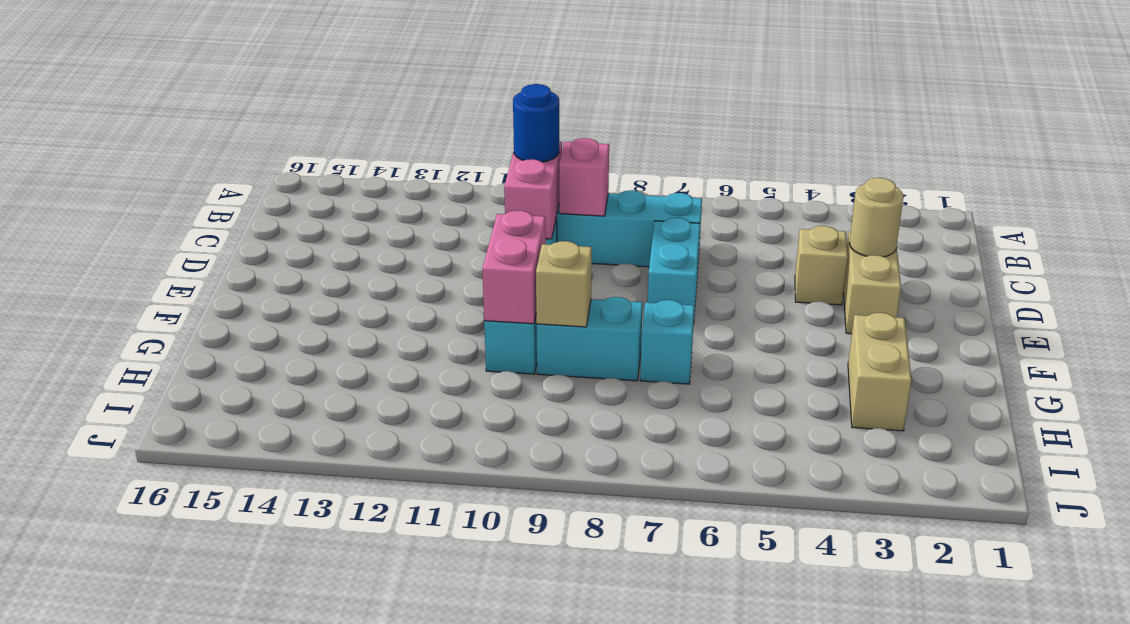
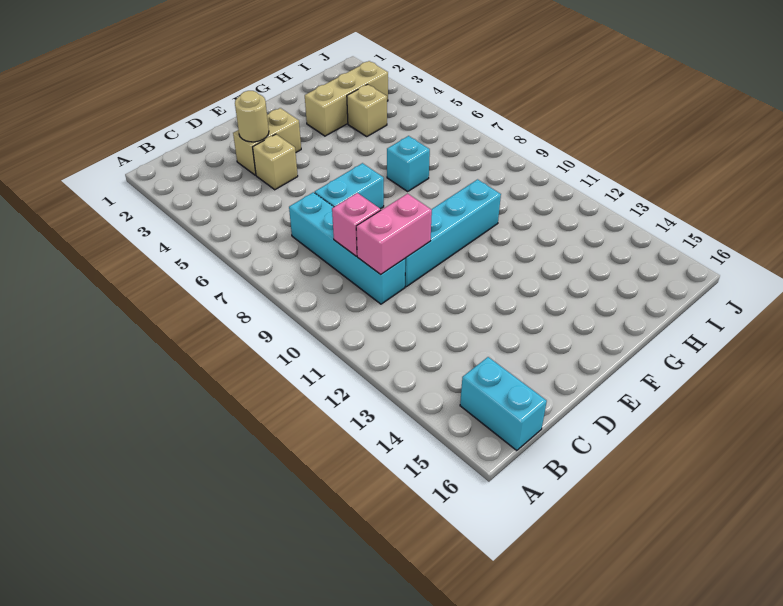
blue 1x1 round brick [513,84,559,162] -> none
pink 1x2 brick [482,211,546,324] -> none
tan 1x2 brick [848,313,911,431] -> tan 1x3 brick [305,61,388,136]
cyan 1x2 brick [537,297,643,381] -> cyan 1x2 brick moved to [460,357,547,451]
tan 1x1 brick [536,241,592,327] -> tan 1x1 brick moved to [347,84,387,136]

